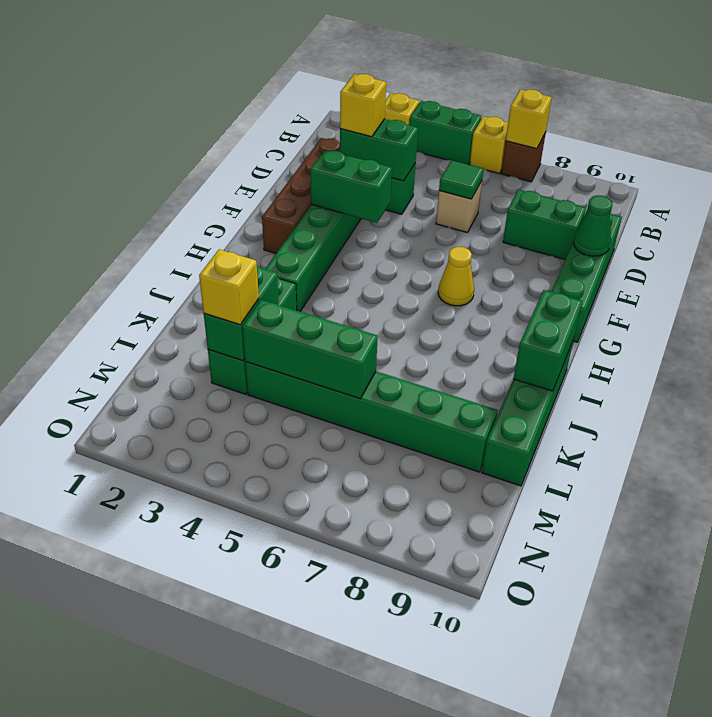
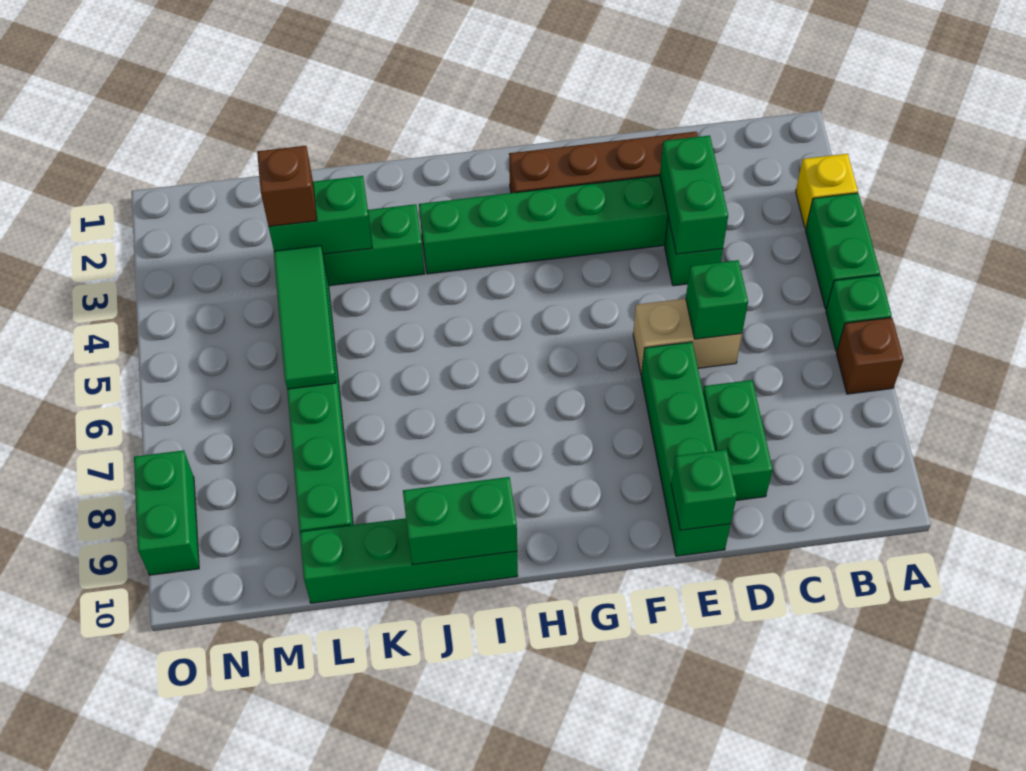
yellow 1x1 brick [470,116,508,173] -> green 1x1 brick [826,275,892,351]
yellow 1x1 brick [506,89,552,149] -> none
yellow 1x1 brick [340,74,386,137] -> none
tan 1x1 brick [436,181,482,232] -> tan 1x2 brick [633,299,742,375]
green 1x1 tile [439,160,484,199] -> green 1x1 brick [686,260,748,339]
green 1x4 brick [552,213,622,342] -> green 1x4 brick turned to [641,342,731,556]
green 1x1 cone [574,195,612,256] -> green 1x1 brick [671,450,737,530]
green 1x2 brick [310,150,392,223] -> green 1x2 brick moved to [134,450,199,575]
yellow 1x1 cone [438,247,474,306] -> none
yellow 1x1 brick [199,249,259,325] -> brown 1x1 brick [257,146,317,227]
green 1x3 brick [242,300,378,399] -> green 1x3 tile [274,246,336,389]

